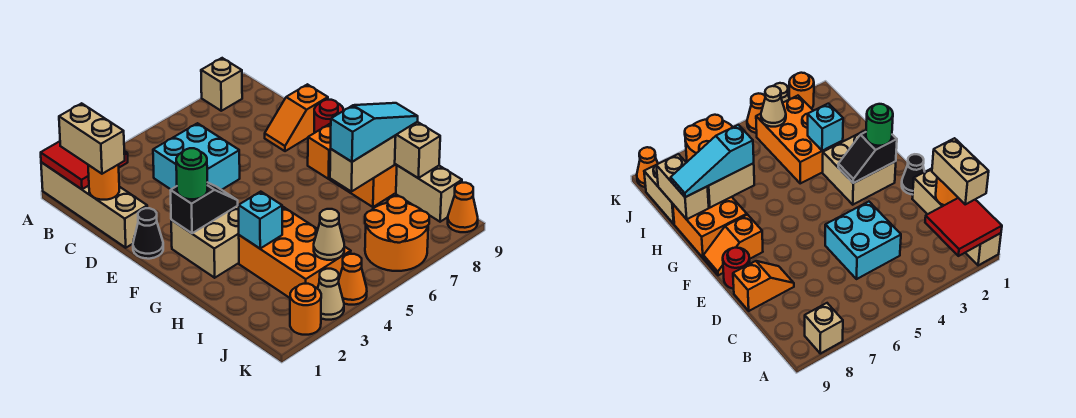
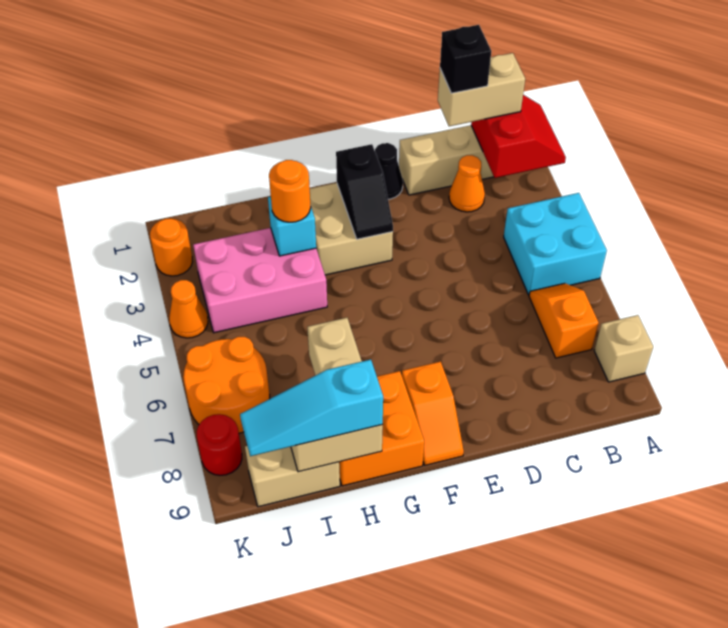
red 2x2 tile [41,141,128,189] -> red 2x2 slope [471,95,566,178]
orange 1x1 round brick [88,165,119,200] -> orange 1x1 round brick moved to [269,160,311,222]
none -> black 1x1 brick [440,25,491,93]
cyan 2x2 brick [153,123,240,190] -> cyan 2x2 brick moved to [504,193,607,295]
orange 1x2 slope [265,84,328,151] -> orange 1x2 slope moved to [529,283,599,358]
red 1x1 round brick [314,100,343,133] -> red 1x1 round brick moved to [196,414,242,475]
green 1x1 round brick [176,148,207,199] -> none
orange 2x3 brick [239,207,351,298] -> pink 2x3 brick [193,228,327,333]
cyan 1x3 slope [331,103,418,162] -> cyan 1x3 slope turned to [240,360,383,456]
tan 1x1 cone [314,209,344,260] -> none
tan 1x1 cone [318,269,344,320] -> none
orange 1x1 cone [448,183,478,232] -> orange 1x1 cone moved to [449,155,485,212]

